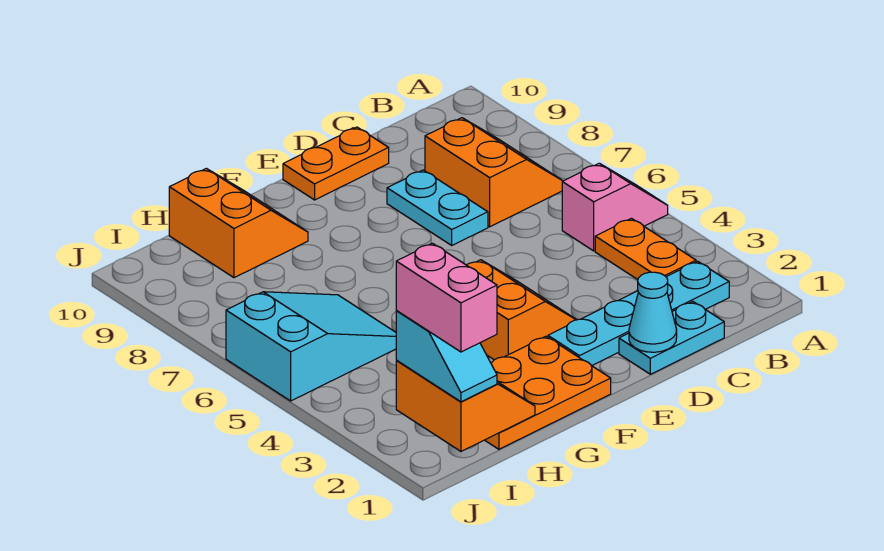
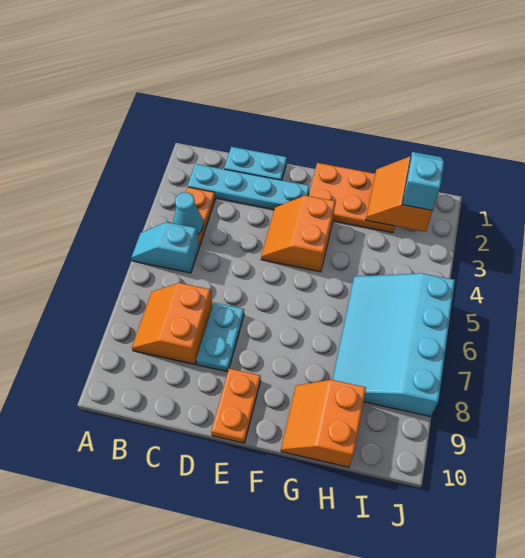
pink 1x2 slope [562,163,668,251] -> cyan 1x2 slope [131,222,199,273]
cyan 1x1 cone [629,272,677,352] -> cyan 1x1 cone moved to [173,192,203,235]
orange 1x2 plate [283,127,389,200] -> orange 1x2 plate turned to [211,369,261,443]
cyan 2x3 slope [226,292,396,401] -> cyan 3x4 slope [333,273,455,417]
pink 1x2 brick [396,243,497,352] -> none

